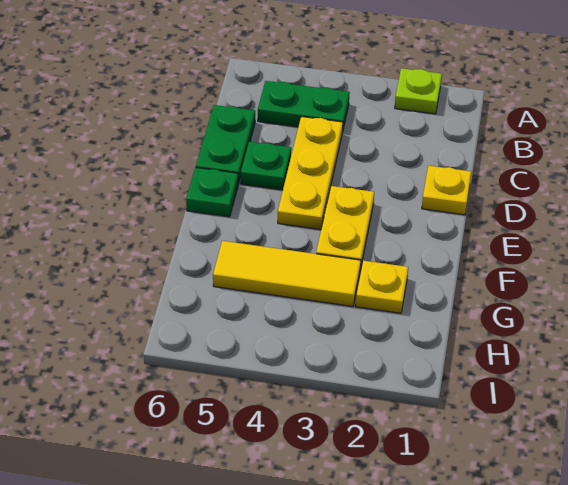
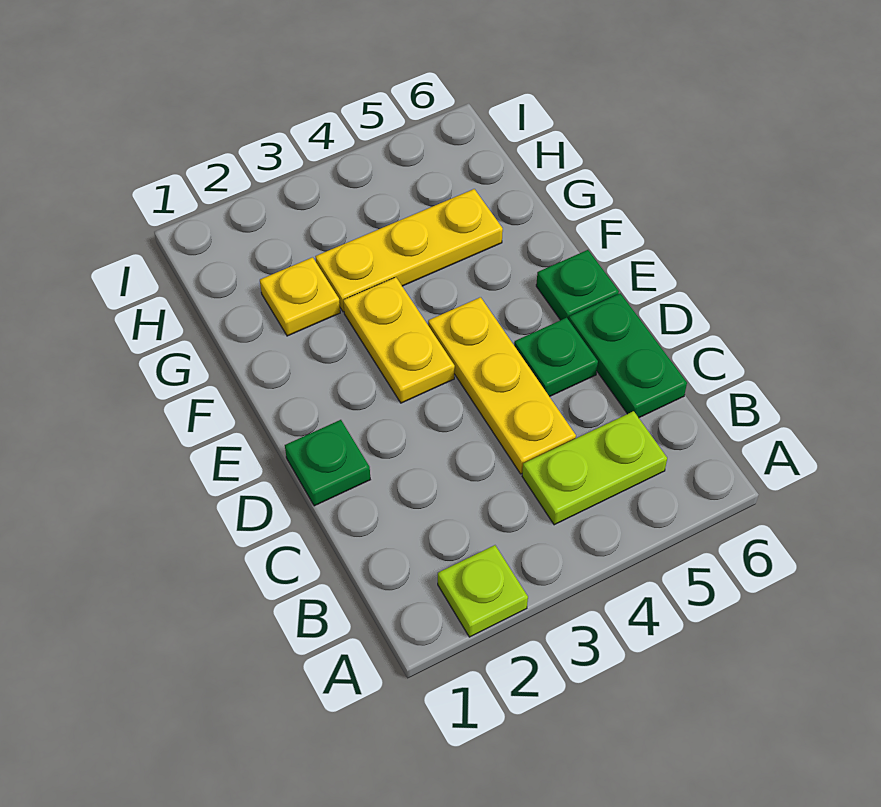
green 1x2 plate [258,81,350,132] -> lime 1x2 plate [522,411,667,525]
yellow 1x1 plate [422,166,471,215] -> green 1x1 plate [285,420,370,506]
yellow 1x3 tile [213,241,361,306] -> yellow 1x3 plate [315,189,503,312]

